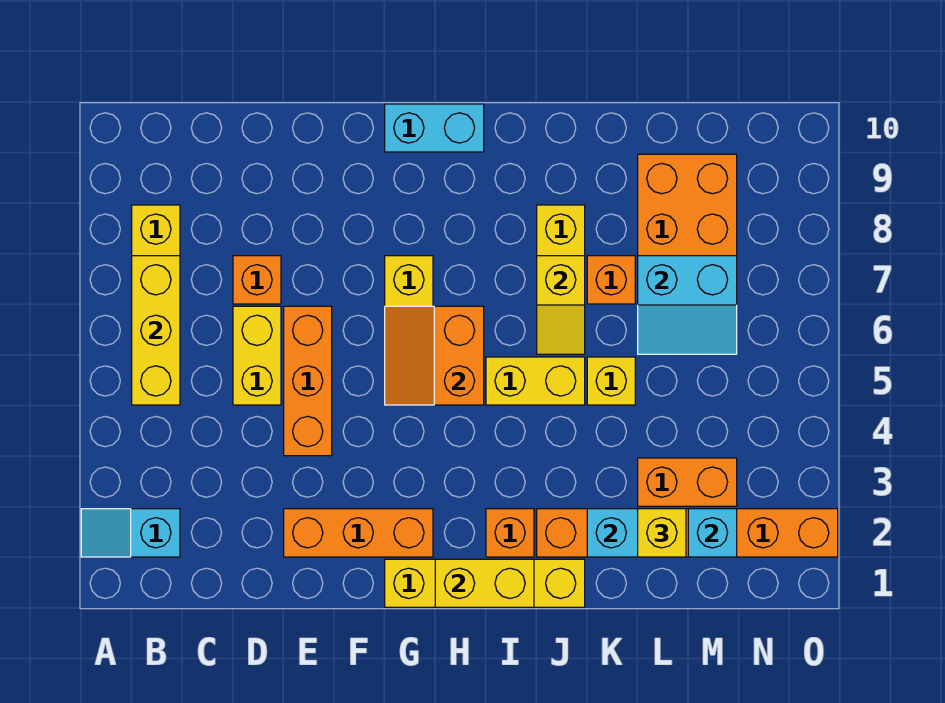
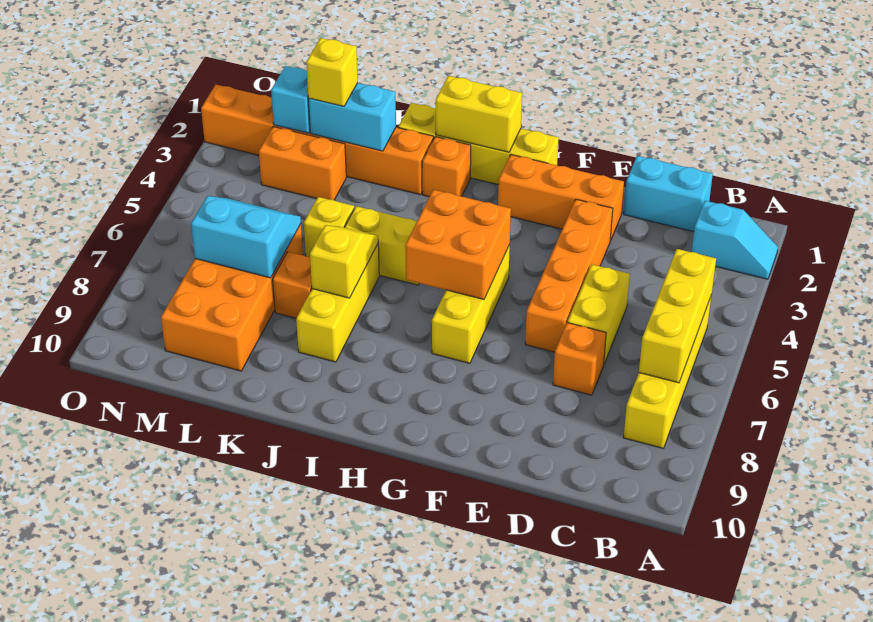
orange 1x3 brick [284,306,332,456] -> orange 1x4 brick [525,199,613,352]
orange 2x2 slope [385,306,484,405] -> orange 2x2 brick [405,190,511,299]
cyan 1x2 brick [385,104,484,152] -> cyan 1x2 brick moved to [624,156,713,232]

